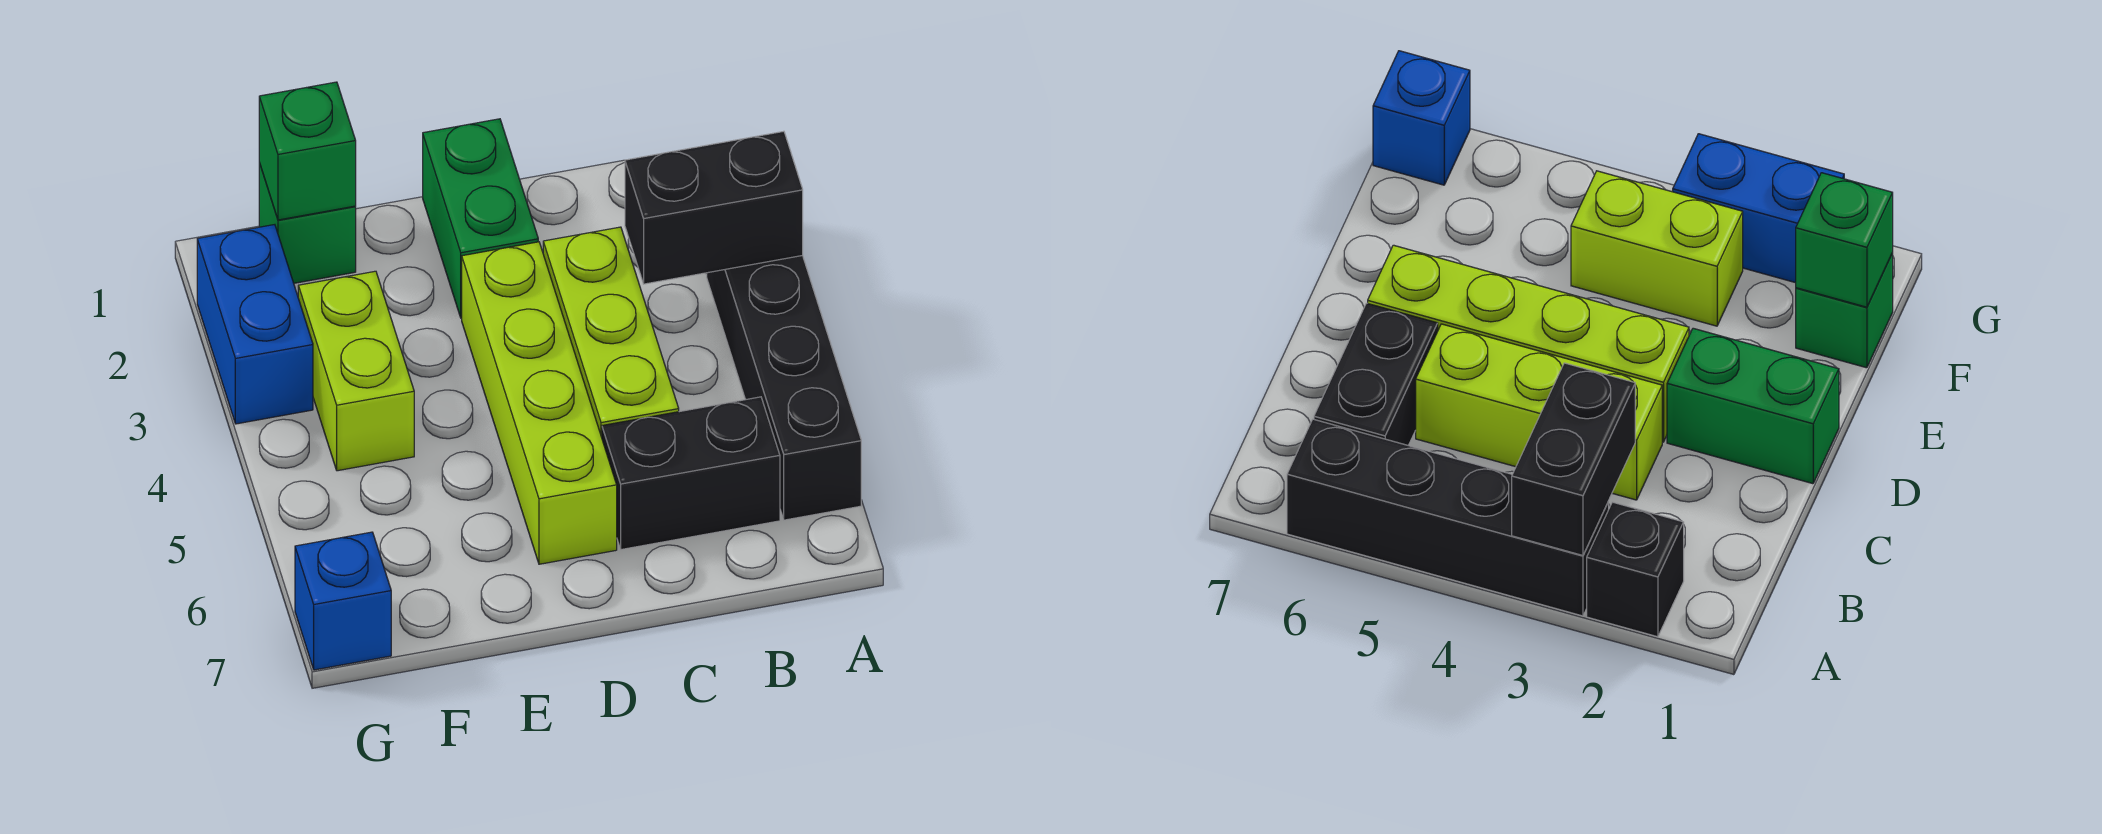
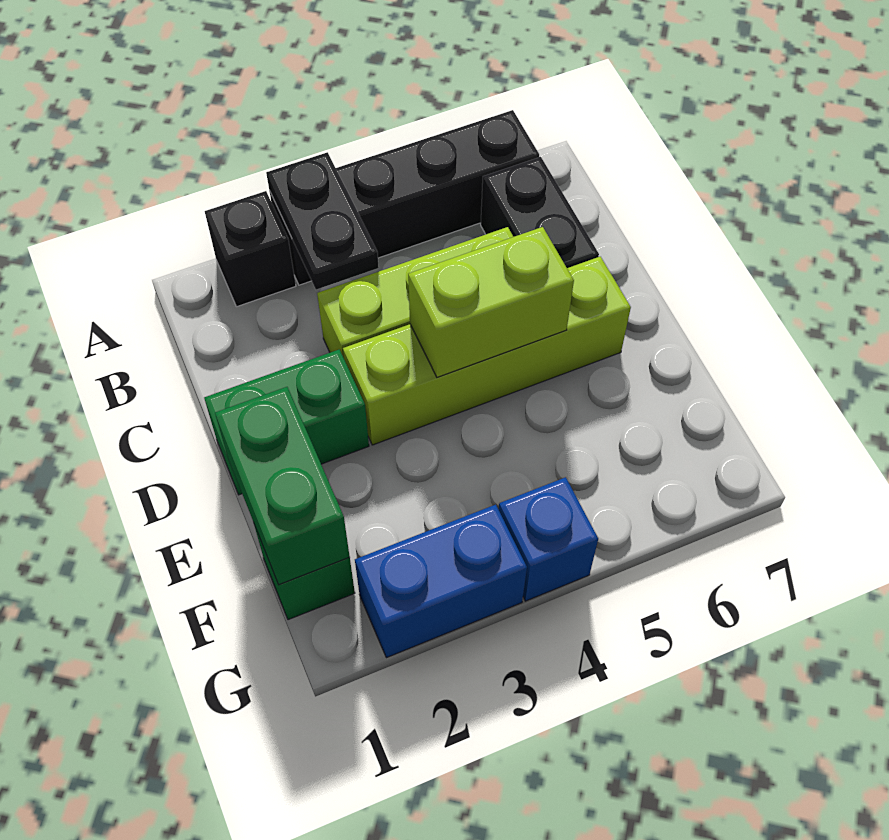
black 1x2 brick [625,131,803,284] -> black 1x2 plate [266,152,379,290]
green 1x1 brick [259,82,356,220] -> green 1x2 brick [215,387,350,585]
lime 1x2 brick [298,271,414,471] -> lime 1x2 brick moved to [408,227,574,377]
blue 1x1 brick [295,532,391,670] -> blue 1x1 brick moved to [499,477,598,601]

